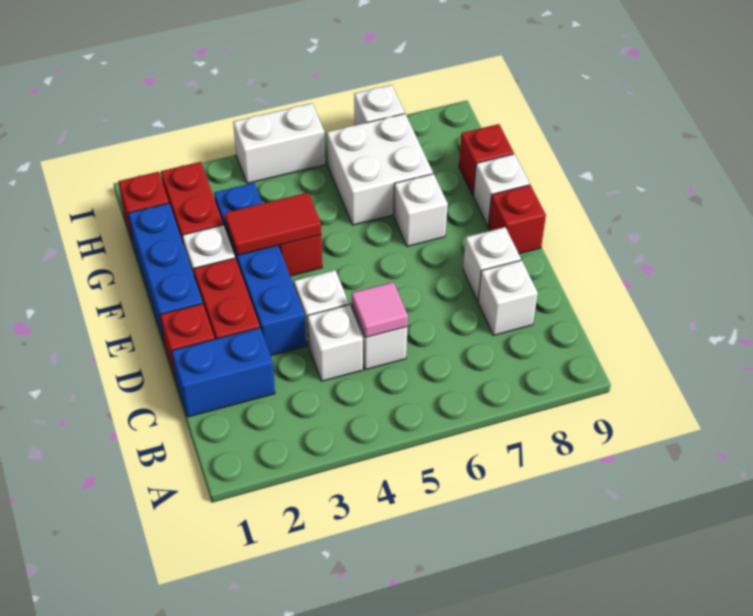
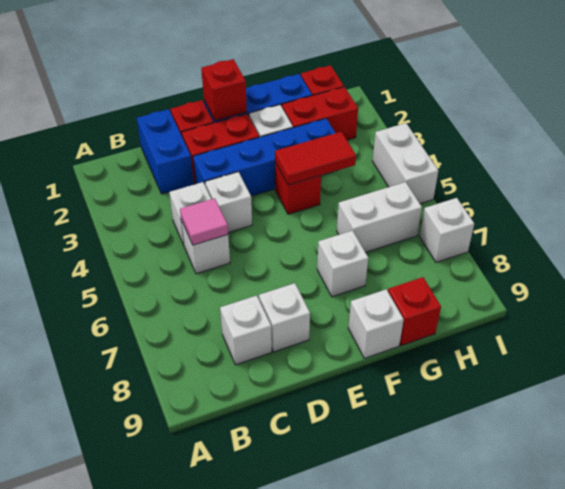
red 1x1 brick [488,185,546,254] -> red 1x1 brick moved to [201,59,247,121]
red 1x2 tile [225,193,321,255] -> red 1x2 tile turned to [275,132,356,185]
white 2x2 brick [327,114,433,225] -> white 1x2 brick [337,182,422,252]

